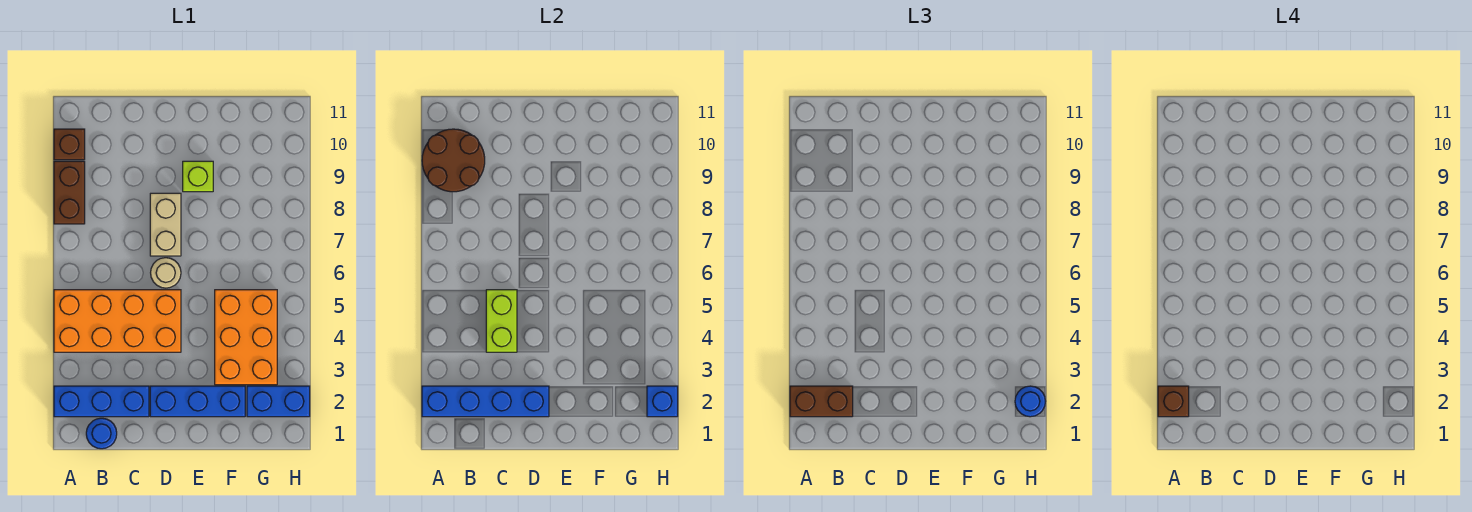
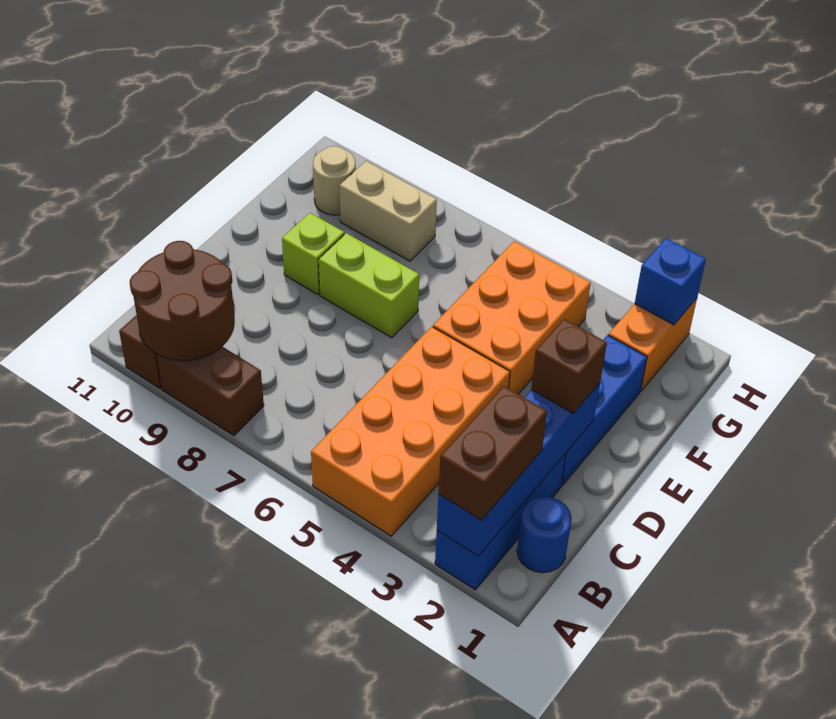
brown 1x1 brick [1158,386,1189,417] -> brown 1x1 brick moved to [531,319,607,413]
lime 1x2 brick [486,290,517,352] -> lime 1x2 brick moved to [318,233,419,338]
tan 1x1 round brick [151,258,181,288] -> tan 1x1 round brick moved to [313,146,356,215]
tan 1x2 brick [150,193,181,256] -> tan 1x2 brick moved to [340,161,437,261]
orange 2x3 brick [215,290,277,385] -> orange 2x3 brick turned to [433,241,591,394]
blue 1x2 brick [247,386,310,417] -> orange 1x2 brick [609,298,697,391]
blue 1x1 round brick [1015,386,1046,417] -> none

